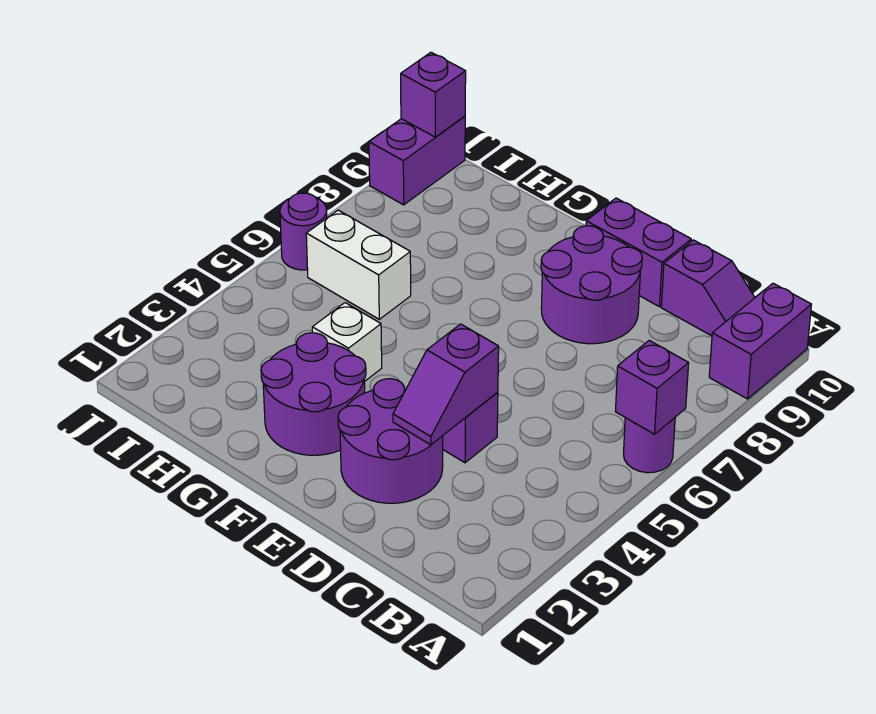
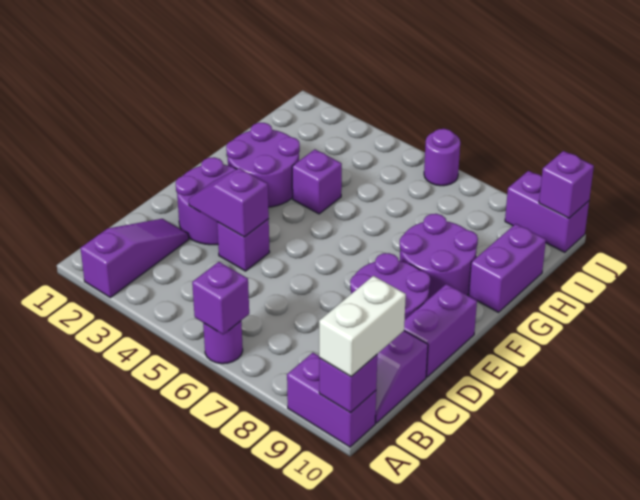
none -> purple 1x3 slope [81,219,189,298]
none -> purple 1x1 brick [319,355,377,413]
none -> purple 2x2 round brick [400,214,478,298]
white 1x1 brick [312,303,382,382] -> purple 1x1 brick [292,149,342,214]
none -> purple 1x2 brick [469,224,546,312]
white 1x2 brick [306,210,411,319] -> white 1x2 brick moved to [319,276,406,377]

